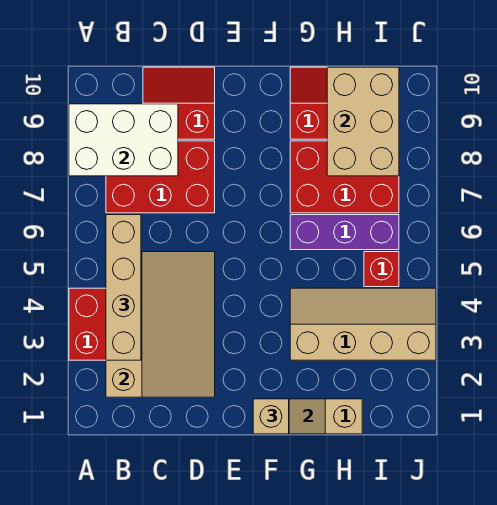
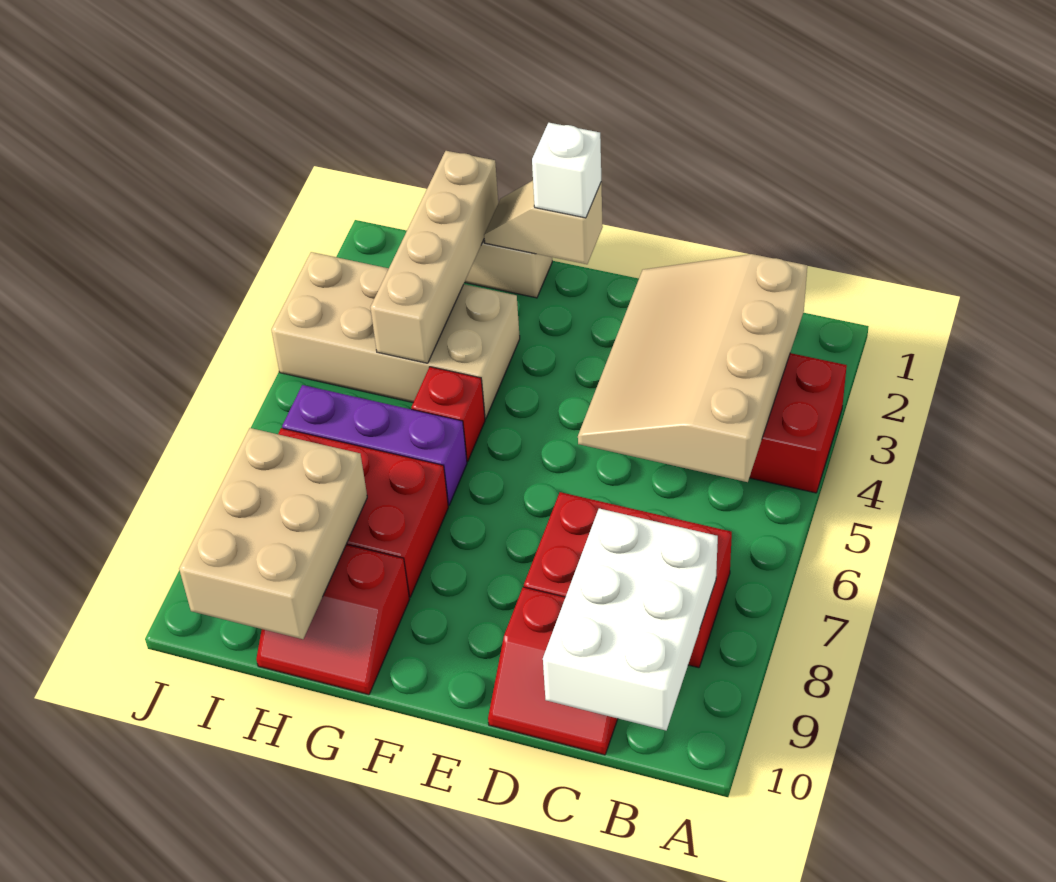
white 2x3 brick [69,104,178,176] -> white 2x3 brick turned to [543,509,718,730]
tan 1x4 brick [106,215,141,360] -> tan 1x4 brick moved to [370,151,498,363]
tan 1x1 brick [253,399,289,434] -> white 1x1 brick [532,123,601,218]
tan 2x4 slope [290,288,436,360] -> tan 2x4 brick [271,252,520,419]
red 1x1 brick [364,252,399,287] -> red 1x1 brick moved to [411,367,485,462]

